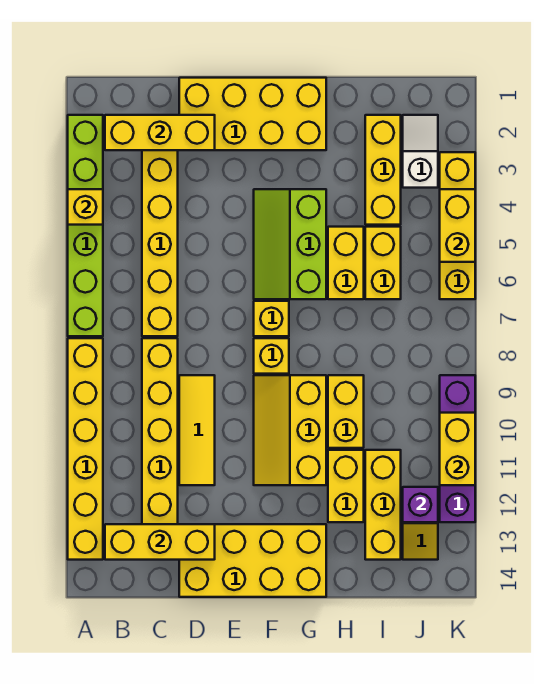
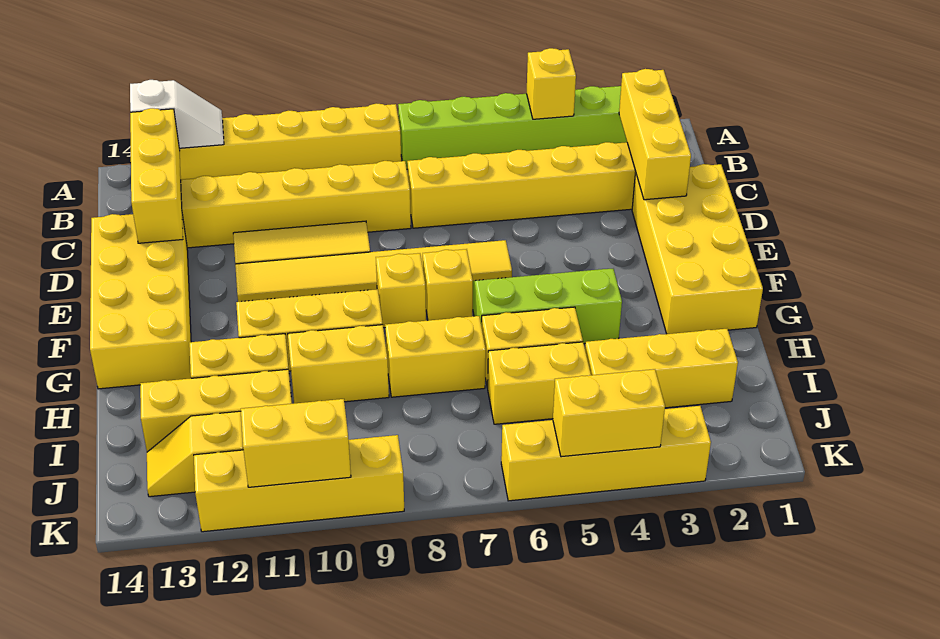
none -> yellow 1x6 tile [235,240,512,302]
none -> yellow 1x2 brick [385,316,486,397]
white 1x2 slope [403,115,438,188] -> white 1x2 slope moved to [130,80,224,148]
purple 1x1 brick [403,487,438,522] -> none
purple 1x4 brick [440,375,475,522] -> yellow 1x4 brick [194,435,404,532]

